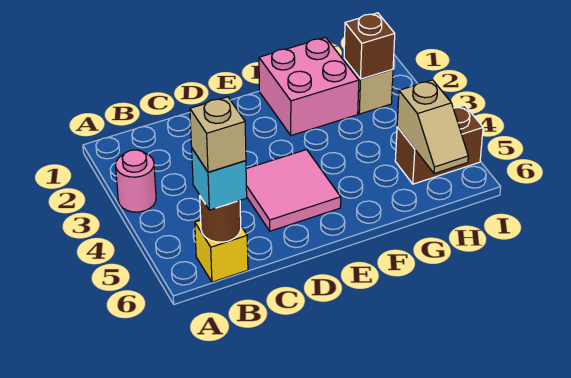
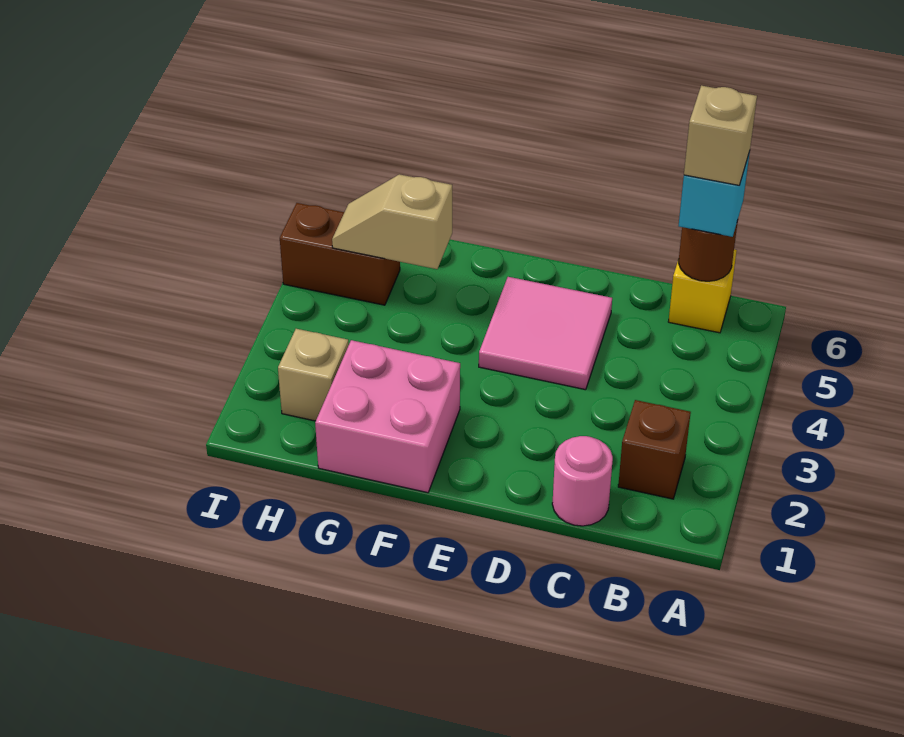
pink 1x1 round brick [116,150,156,212] -> pink 1x1 round brick moved to [552,436,613,526]
brown 1x1 brick [344,13,395,79] -> brown 1x1 brick moved to [618,400,691,499]
tan 1x2 slope [397,80,468,173] -> tan 1x2 slope turned to [332,174,452,269]

